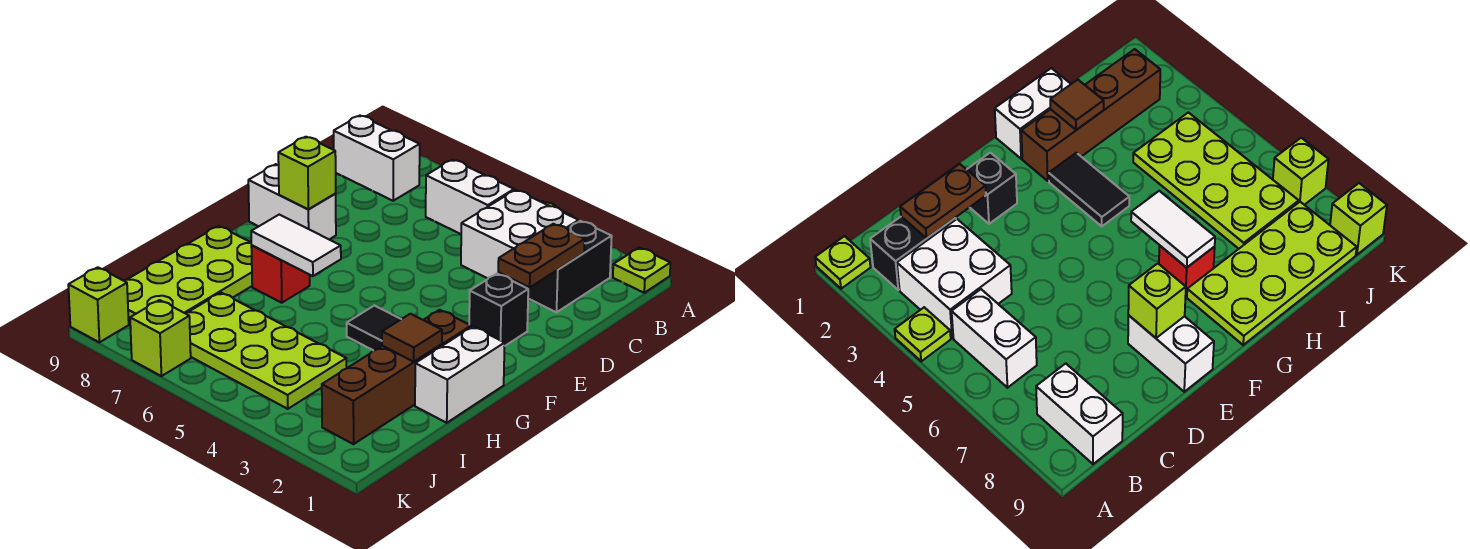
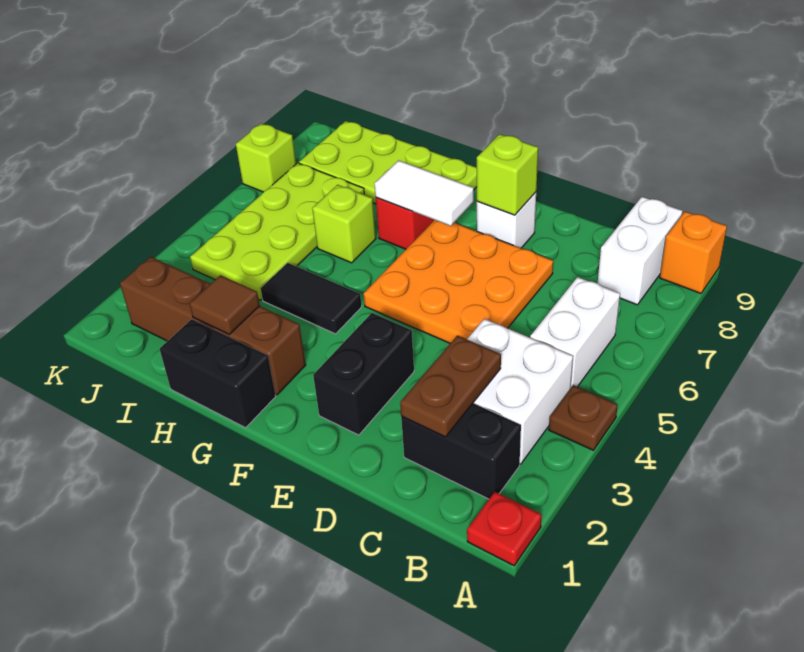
lime 1x1 plate [613,248,670,293] -> red 1x1 plate [467,492,542,566]
lime 1x1 plate [895,307,951,361] -> brown 1x1 plate [549,385,618,450]
none -> orange 1x1 brick [660,212,727,293]
brown 1x2 plate [498,224,585,287] -> brown 1x2 plate turned to [400,336,501,437]
none -> orange 3x3 plate [364,220,553,343]
black 1x1 brick [469,274,528,346] -> black 1x2 brick [313,313,414,435]
white 1x2 brick [248,164,336,240] -> white 1x1 brick [477,192,536,248]
white 1x2 brick [415,327,505,423] -> black 1x2 brick [159,319,276,428]
black 1x2 tile [347,306,401,351] -> black 1x2 tile turned to [261,263,362,334]
white 1x2 tile [251,215,341,276] -> white 1x2 tile turned to [374,160,474,226]
lime 1x1 brick [68,267,129,342] -> lime 1x1 brick moved to [312,185,376,263]

